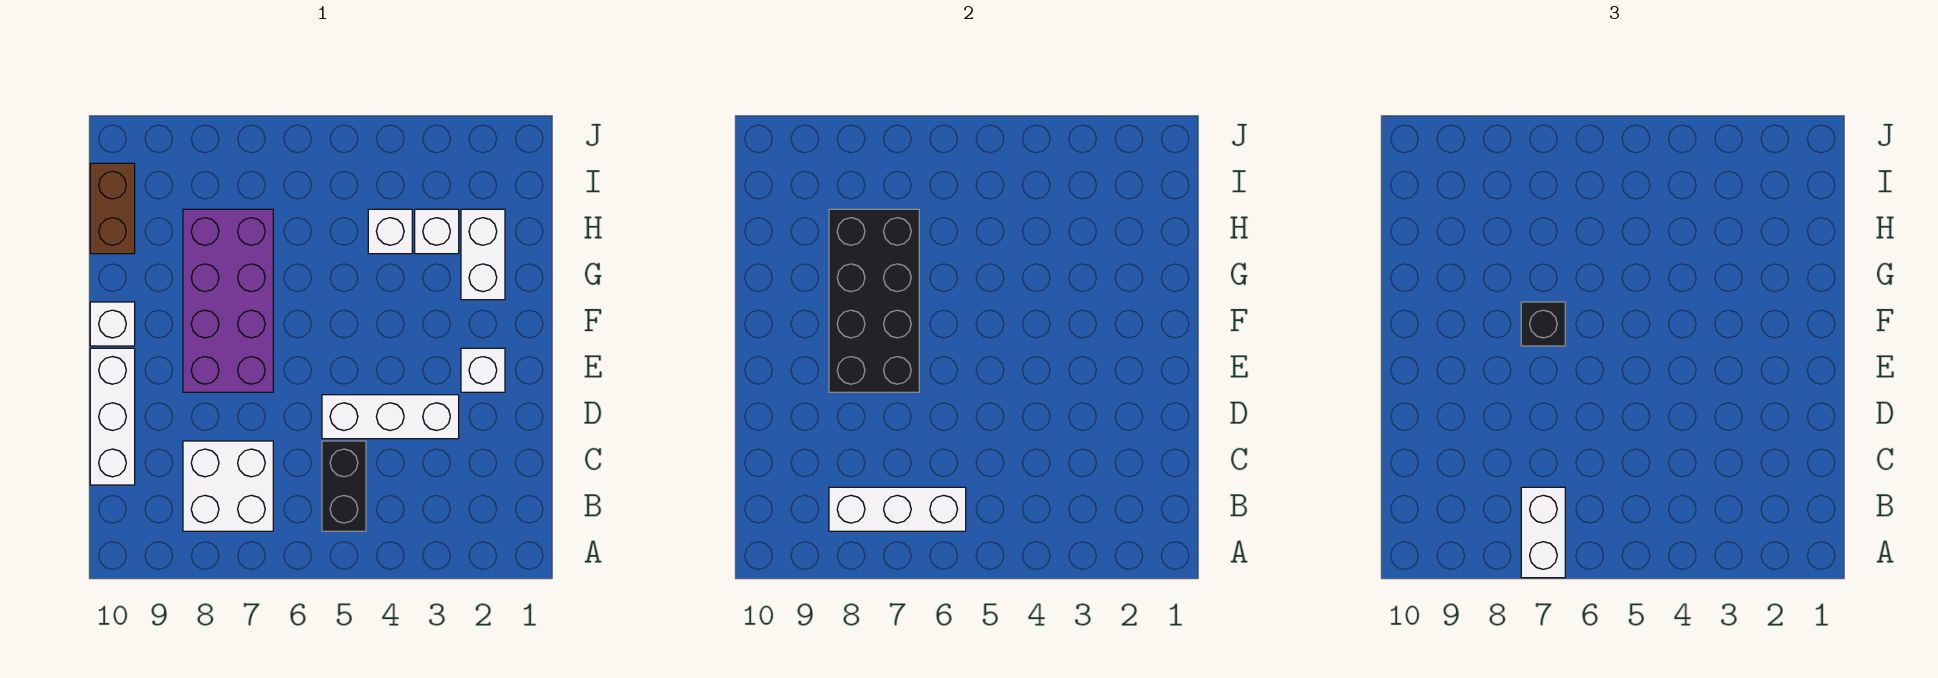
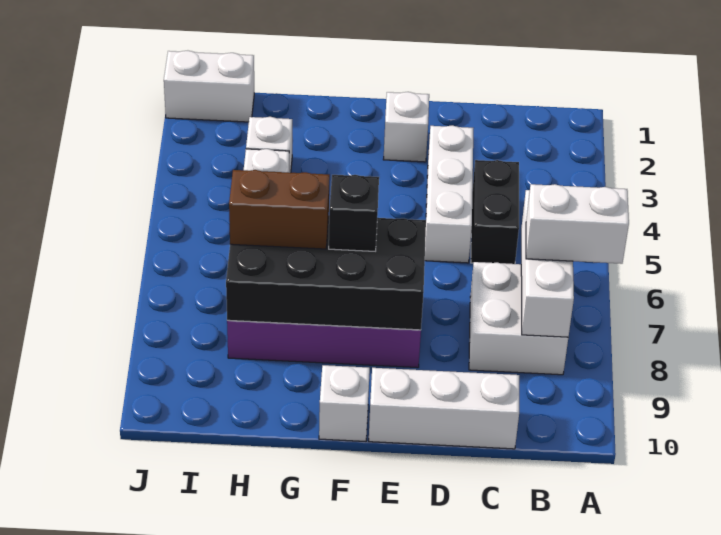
black 1x2 brick [322,441,366,531] -> black 1x2 brick turned to [471,160,519,264]
white 1x2 brick [461,209,505,300] -> white 1x2 brick moved to [164,51,254,122]
brown 1x2 brick [90,163,135,254] -> brown 1x2 brick moved to [229,170,330,249]

